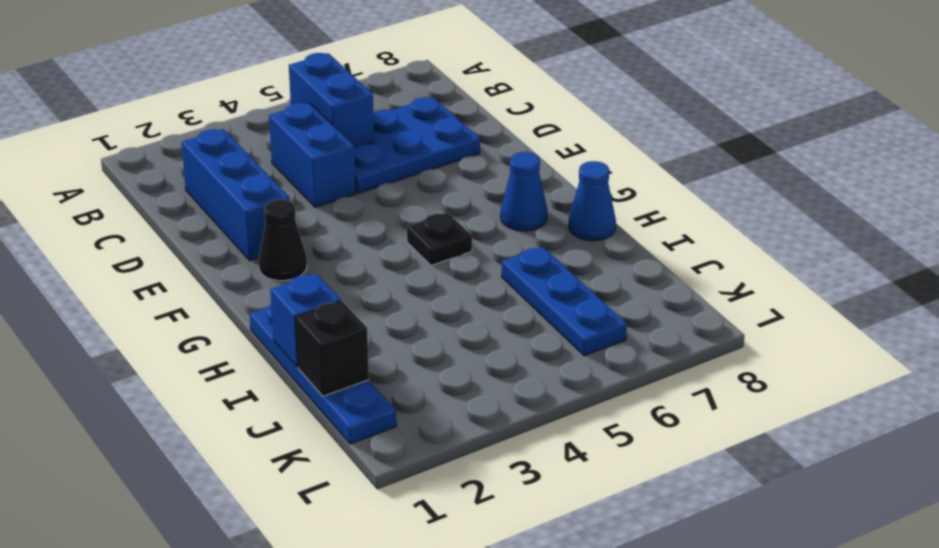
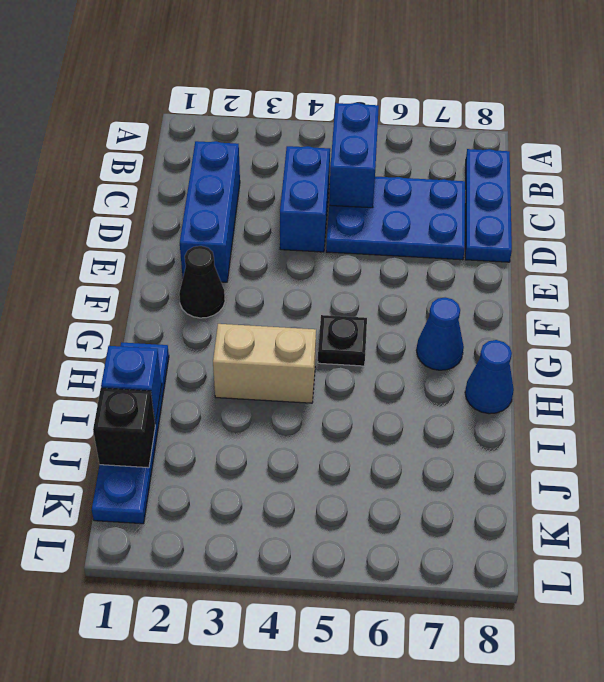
none -> tan 1x2 brick [213,324,316,403]
blue 1x3 plate [502,247,627,356] -> blue 1x3 plate moved to [465,149,512,262]

